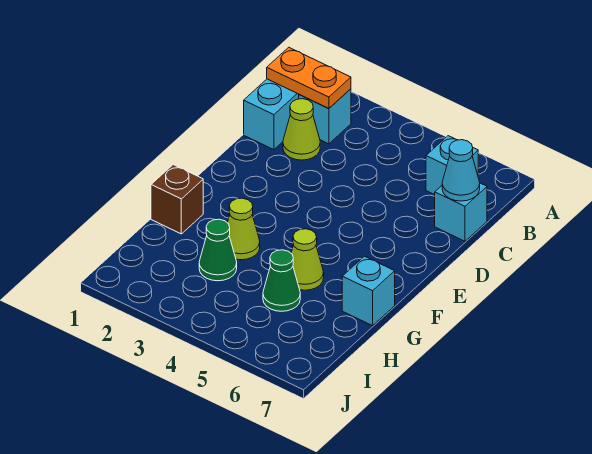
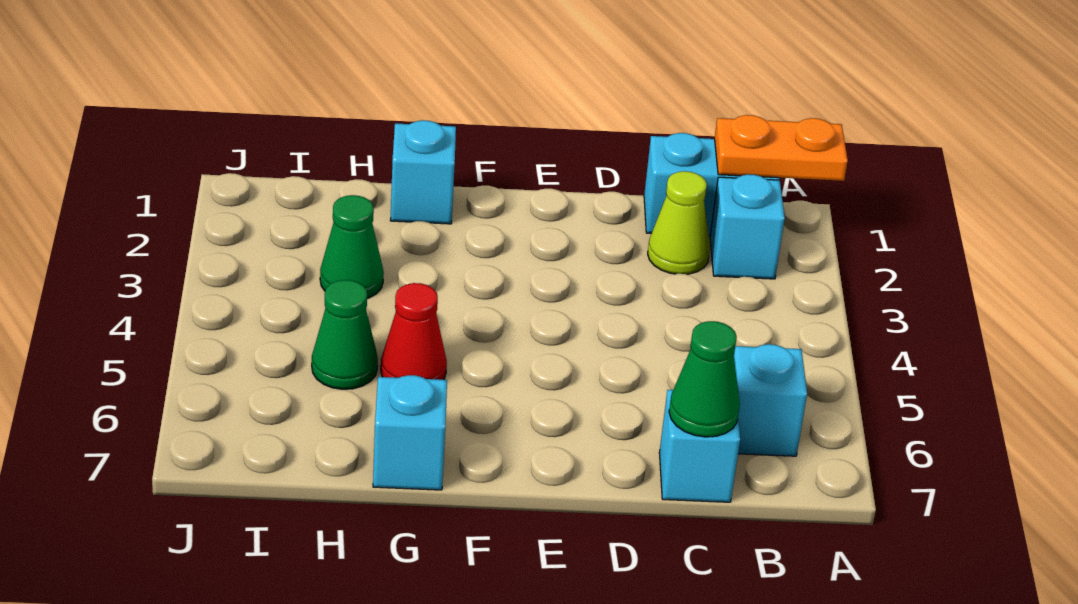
orange 1x2 plate [267,47,351,109] -> orange 1x2 plate turned to [715,115,848,181]
cyan 1x1 cone [442,140,480,201] -> green 1x1 cone [669,321,740,437]
brown 1x1 brick [151,165,203,234] -> cyan 1x1 brick [390,120,456,224]
lime 1x1 cone [227,198,260,260] -> none
lime 1x1 cone [291,229,324,290] -> red 1x1 cone [381,283,447,380]

